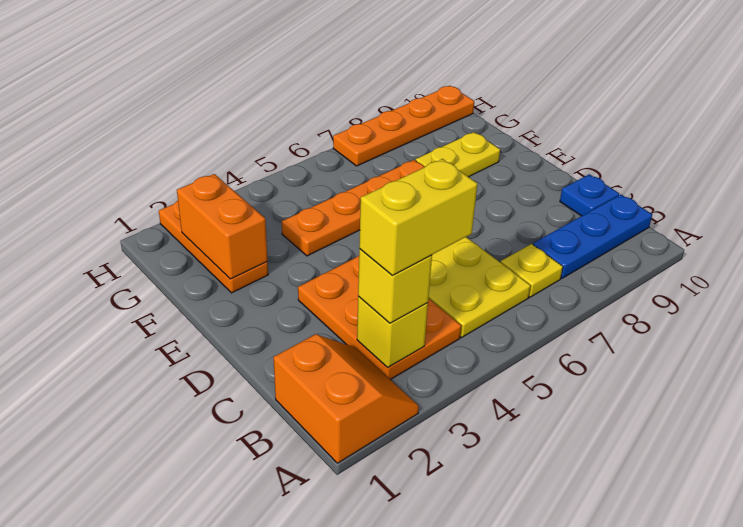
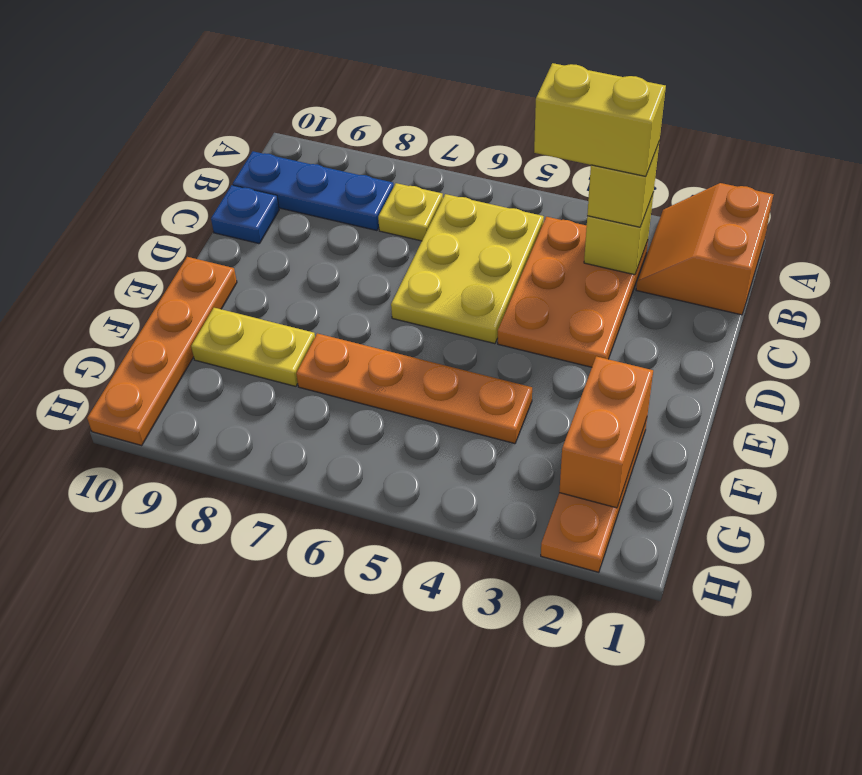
orange 1x4 plate [333,86,474,166] -> orange 1x4 plate turned to [87,257,237,445]

